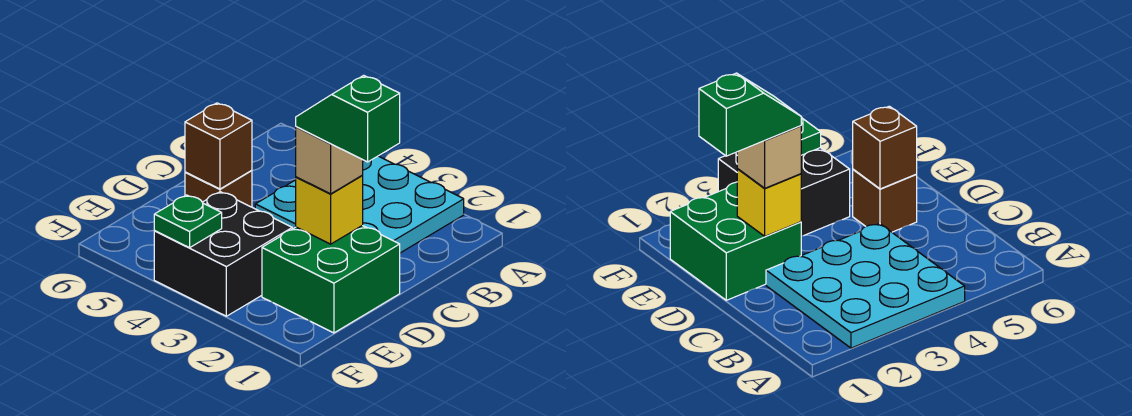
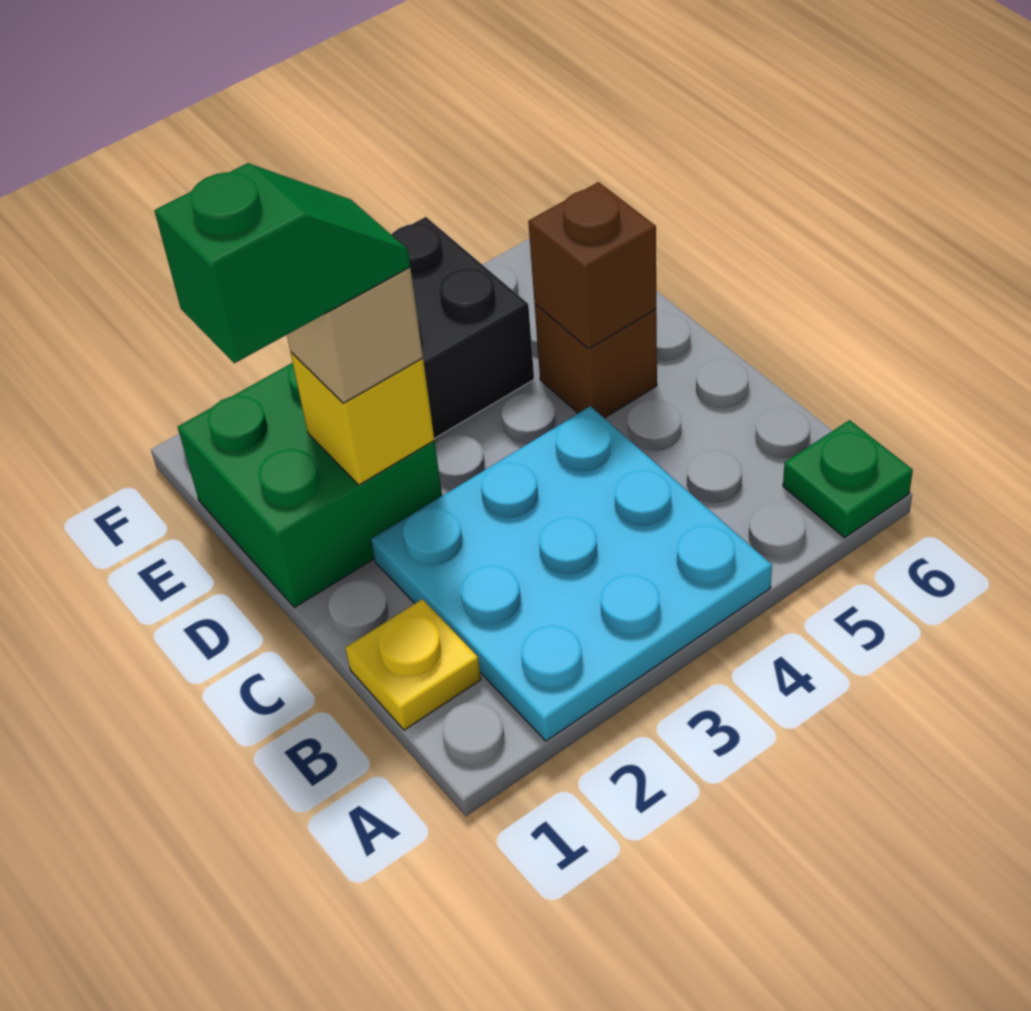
none -> yellow 1x1 plate [345,599,481,730]
green 1x1 plate [154,195,222,248] -> green 1x1 plate moved to [783,420,913,538]

